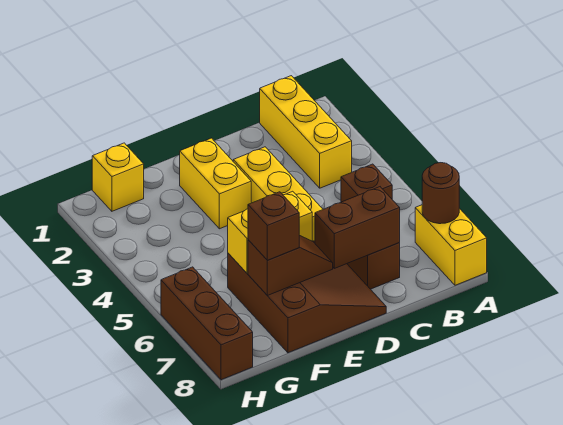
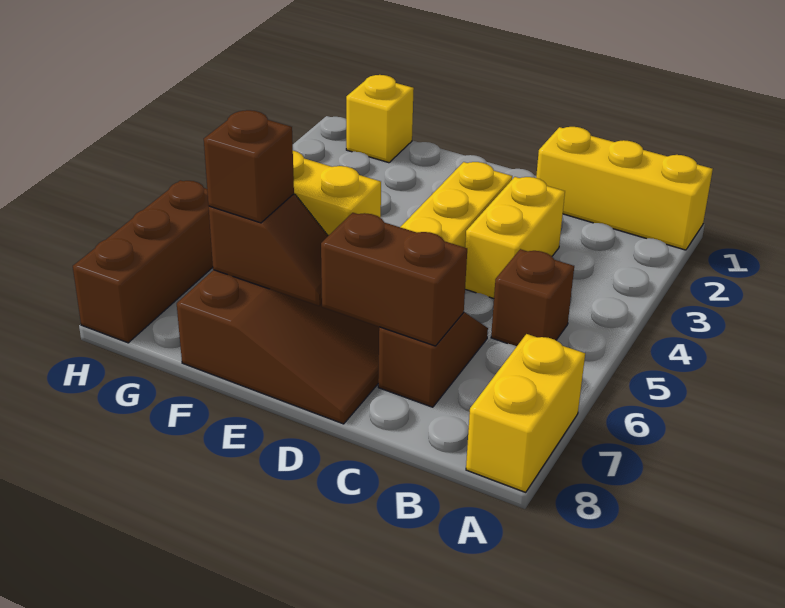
brown 1x1 round brick [422,163,459,224] -> none
yellow 1x3 brick [260,76,352,188] -> yellow 1x3 brick turned to [536,127,713,250]
yellow 1x2 brick [180,138,251,229] -> yellow 1x2 brick moved to [465,177,565,299]

